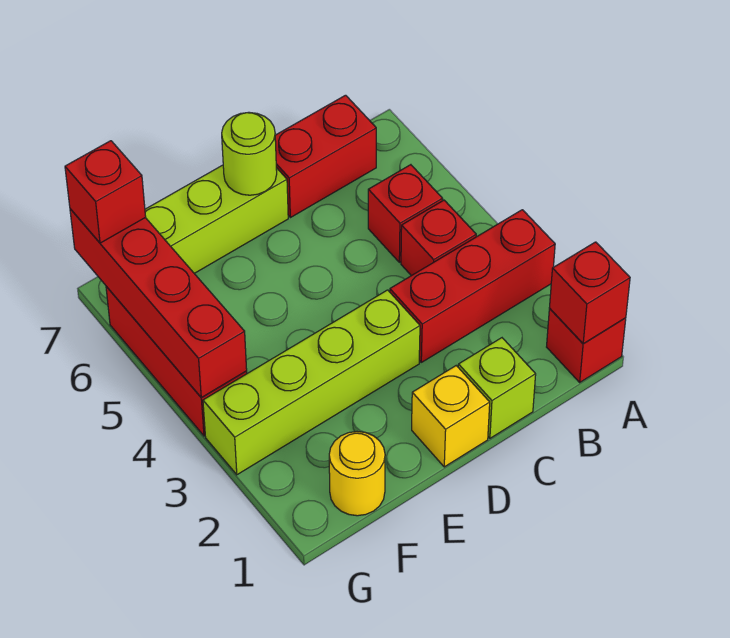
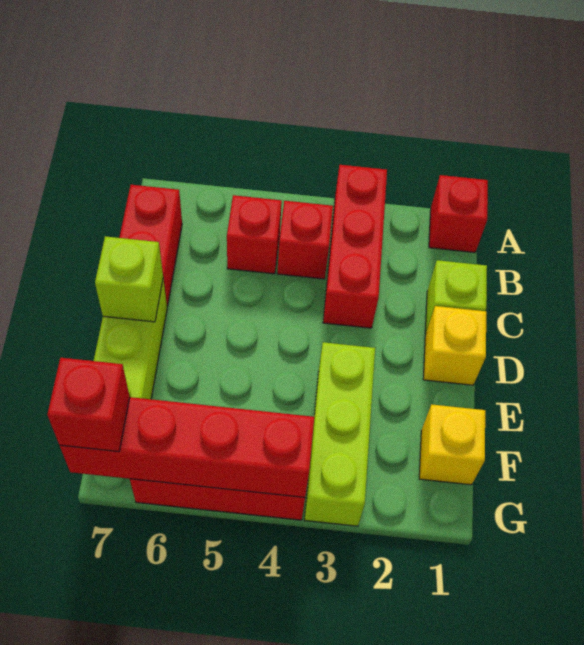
red 1x1 brick [549,242,630,344] -> none
lime 1x4 brick [203,290,420,475] -> lime 1x3 brick [304,342,375,526]
lime 1x1 round brick [222,112,277,195] -> lime 1x1 brick [95,236,163,322]
yellow 1x1 round brick [329,432,385,516] -> yellow 1x1 brick [419,404,485,485]

